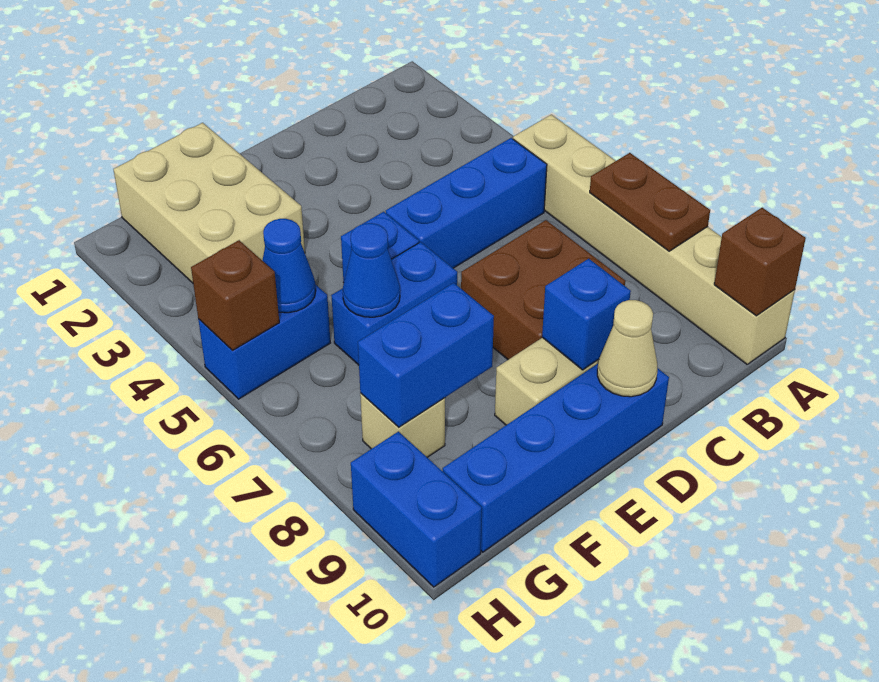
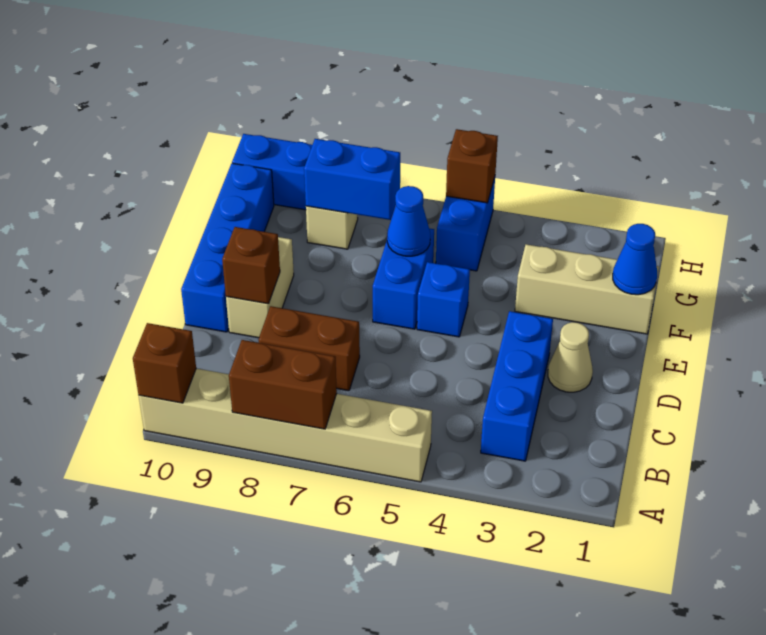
brown 1x2 plate [590,153,710,251] -> brown 1x2 brick [229,340,337,429]
blue 1x3 brick [386,138,547,268] -> blue 1x3 brick moved to [481,311,553,461]
brown 2x2 brick [461,220,625,360] -> brown 1x2 brick [258,306,360,391]
blue 1x1 brick [542,259,631,370] -> brown 1x1 brick [222,227,280,304]
tan 1x1 cone [597,300,658,397] -> tan 1x1 cone moved to [548,322,593,392]
tan 2x3 brick [113,123,305,283] -> tan 1x3 brick [515,244,659,334]
blue 1x2 brick [358,283,494,427] -> blue 1x2 brick turned to [304,139,400,220]
blue 1x1 cone [262,219,316,313] -> blue 1x1 cone moved to [613,224,657,295]

